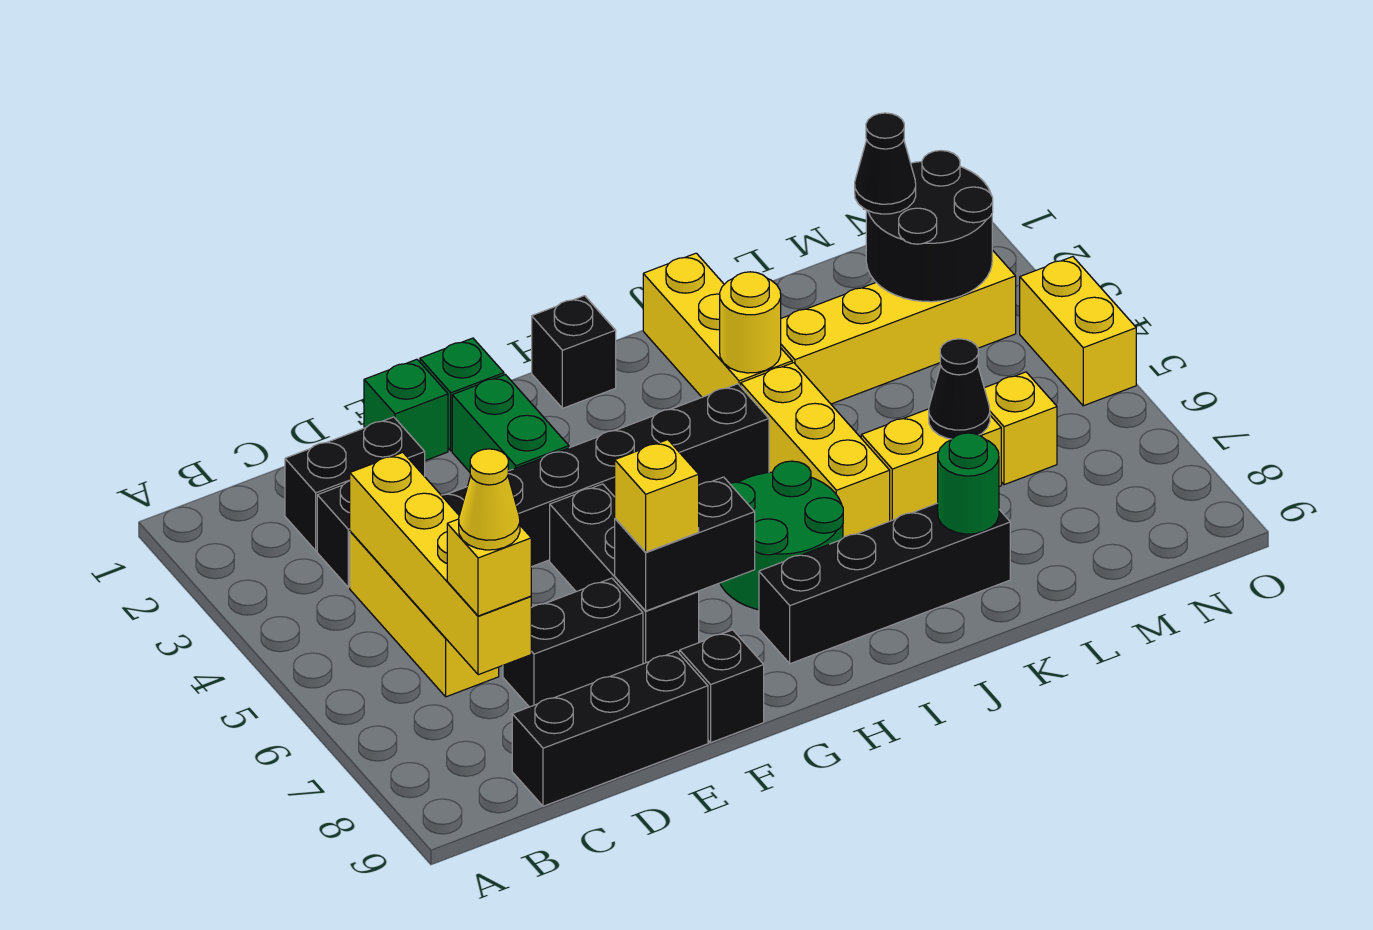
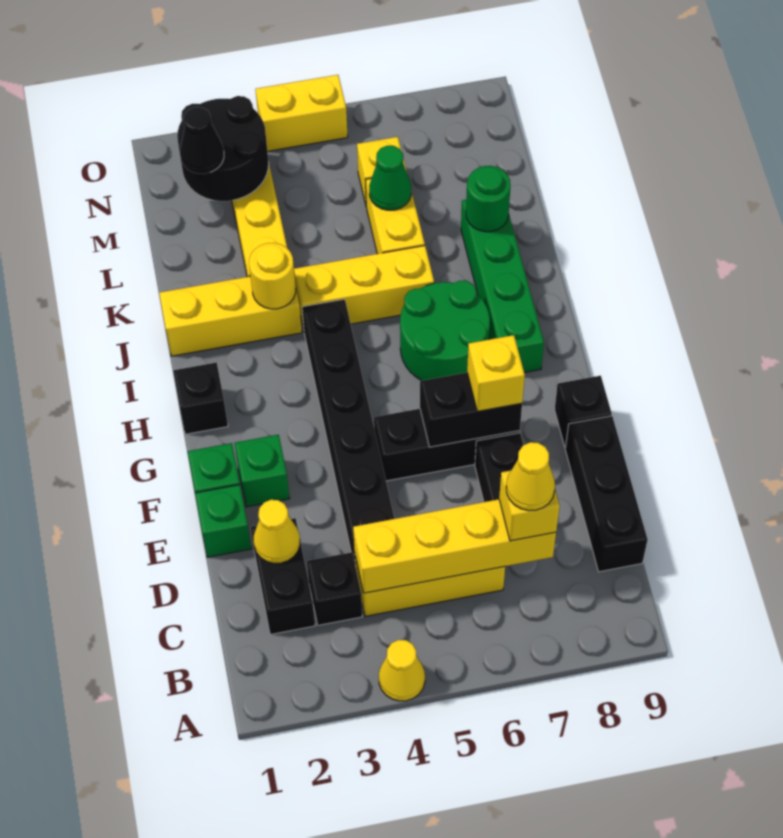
none -> yellow 1x1 cone [379,640,425,701]
none -> yellow 1x1 cone [254,500,300,563]
green 1x2 brick [452,375,569,472] -> green 1x1 brick [235,435,290,507]
black 1x2 brick [615,477,755,611] -> black 1x2 brick turned to [420,373,522,447]
black 1x4 brick [759,503,1010,664] -> green 1x4 brick [461,200,544,373]
black 1x1 cone [929,339,990,439] -> green 1x1 cone [369,146,411,210]

